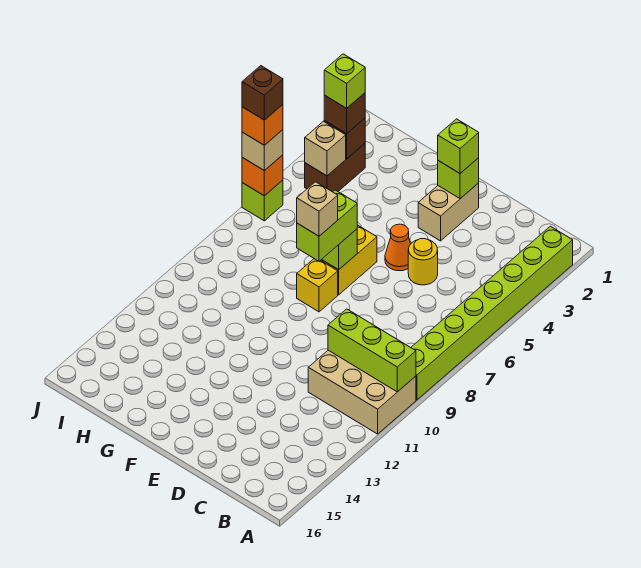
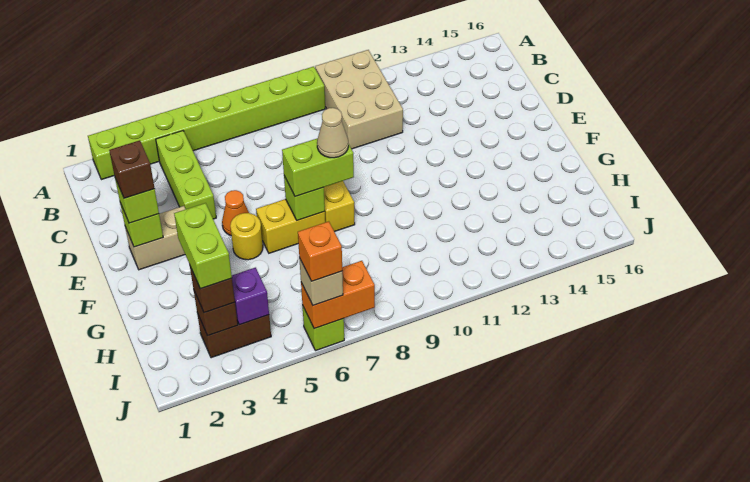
lime 1x3 brick [328,309,416,392] -> lime 1x3 brick moved to [156,131,216,219]
yellow 1x1 round brick [408,239,438,285] -> yellow 1x1 round brick moved to [230,213,263,260]
tan 1x1 brick [297,182,338,236] -> tan 1x1 cone [317,108,348,158]
lime 1x1 brick [324,54,365,108] -> lime 1x2 brick [174,203,232,289]
tan 1x1 brick [305,121,346,176] -> purple 1x1 brick [232,268,269,325]
orange 1x1 brick [242,155,283,196] -> orange 1x2 brick [301,261,375,329]
brown 1x1 brick [242,66,283,120] -> brown 1x1 brick moved to [109,140,155,198]

